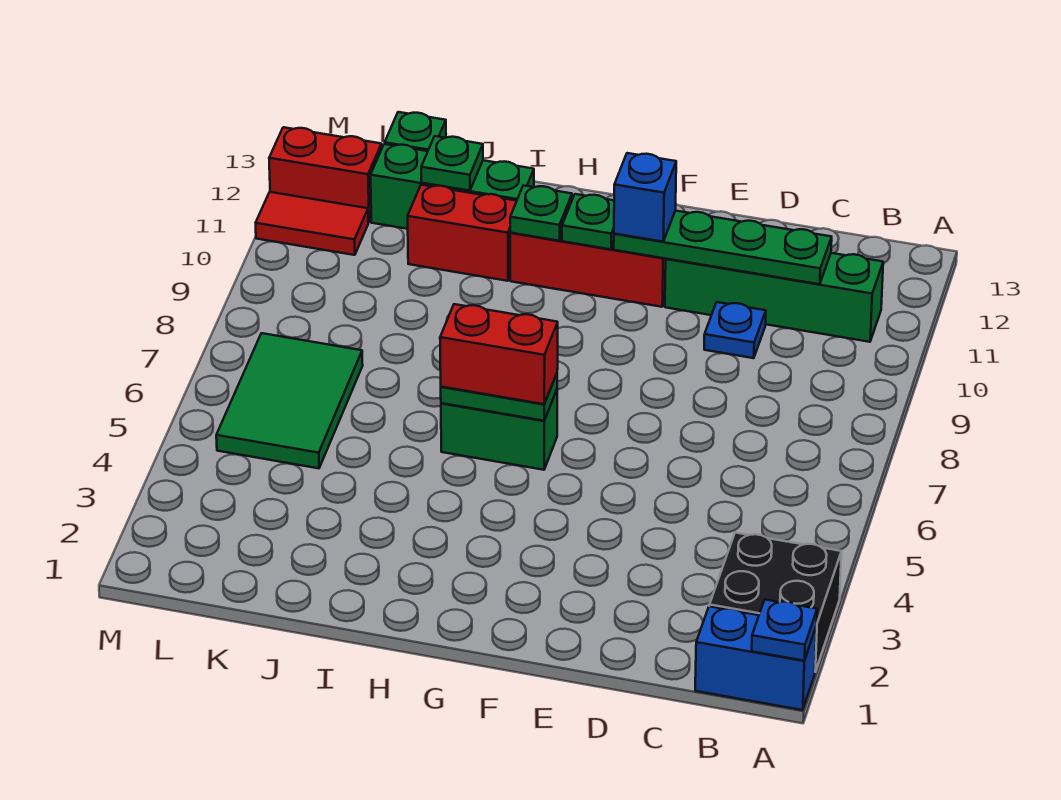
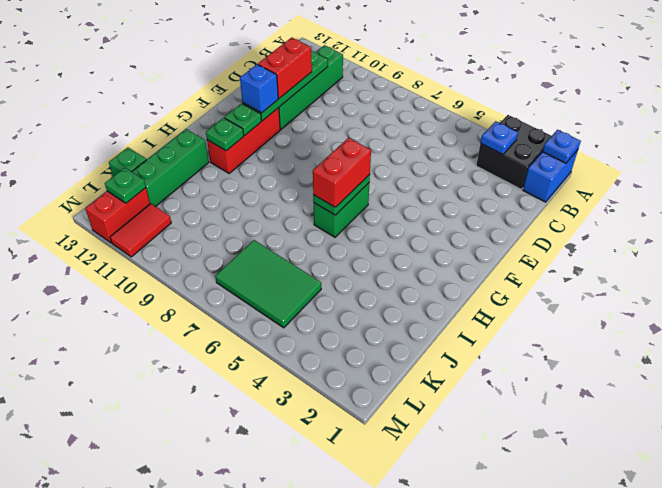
blue 1x1 plate [704,302,766,358] -> blue 1x1 plate moved to [481,121,518,155]
red 1x2 brick [408,185,517,281] -> red 1x2 brick moved to [258,37,312,98]
green 1x1 plate [421,136,483,191] -> green 1x1 plate moved to [105,168,146,203]

